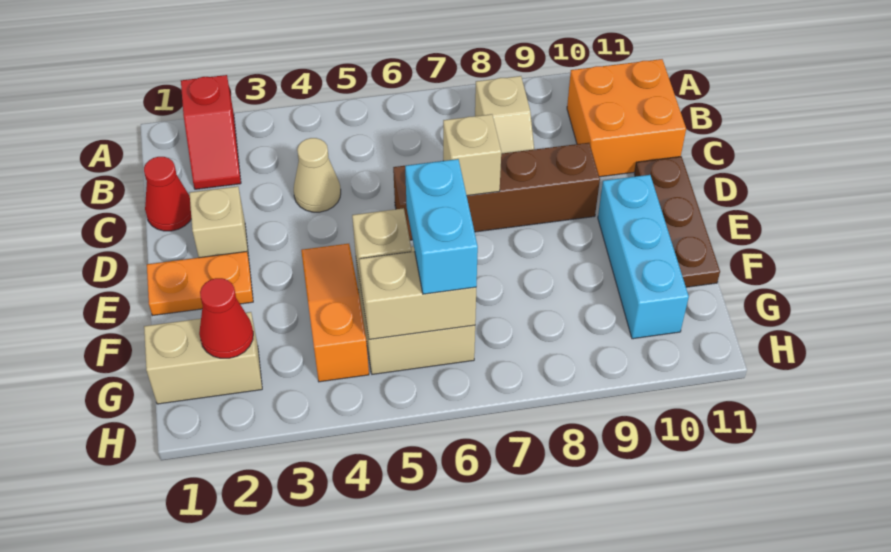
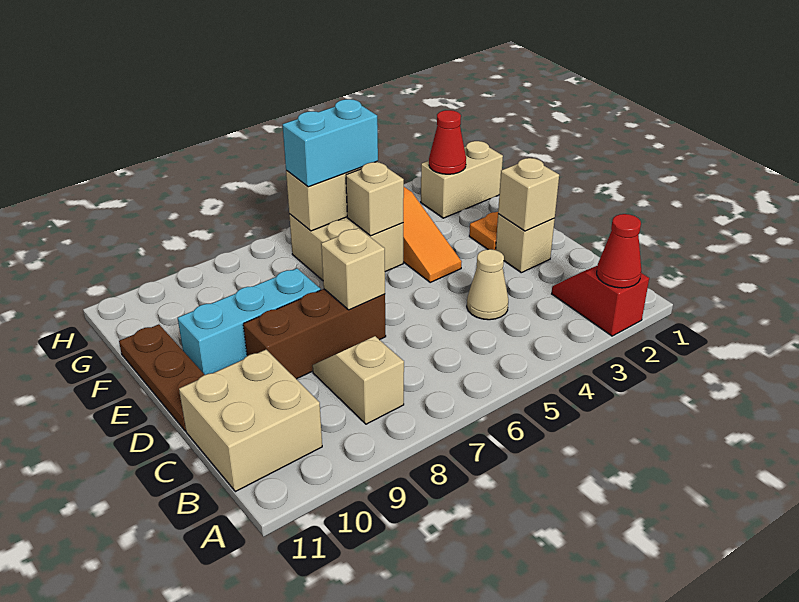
orange 2x2 brick [567,59,686,177] -> tan 2x2 brick [179,350,322,492]
red 1x1 cone [144,157,191,231] -> red 1x1 cone moved to [597,214,641,288]
none -> tan 1x1 brick [498,158,559,231]
brown 1x4 brick [393,143,600,240] -> brown 1x3 brick [243,289,386,379]
cyan 1x3 brick [598,175,689,339] -> cyan 1x3 brick turned to [178,268,321,375]
cyan 1x2 brick [405,159,478,294] -> cyan 1x2 brick turned to [283,99,378,187]

